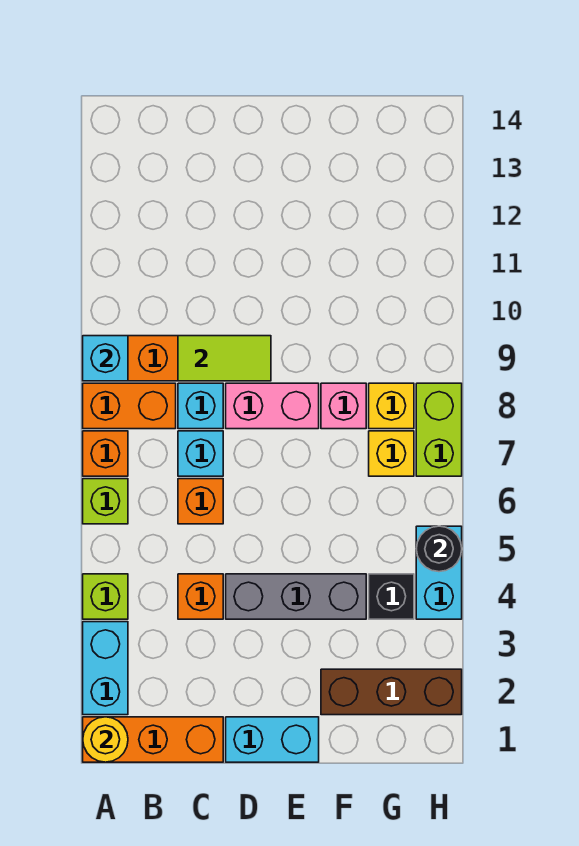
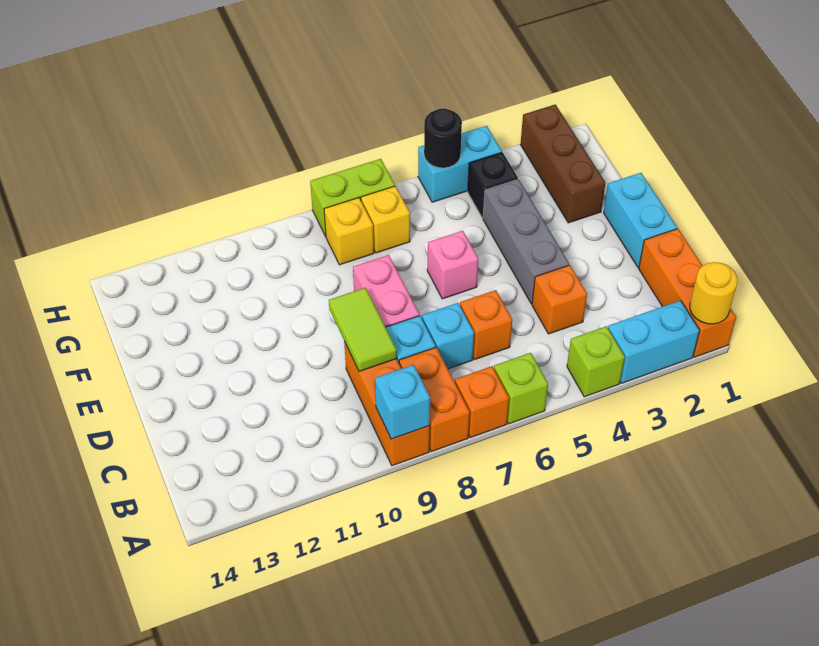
pink 1x1 brick [321,383,366,429] -> pink 1x1 brick moved to [427,231,478,299]

